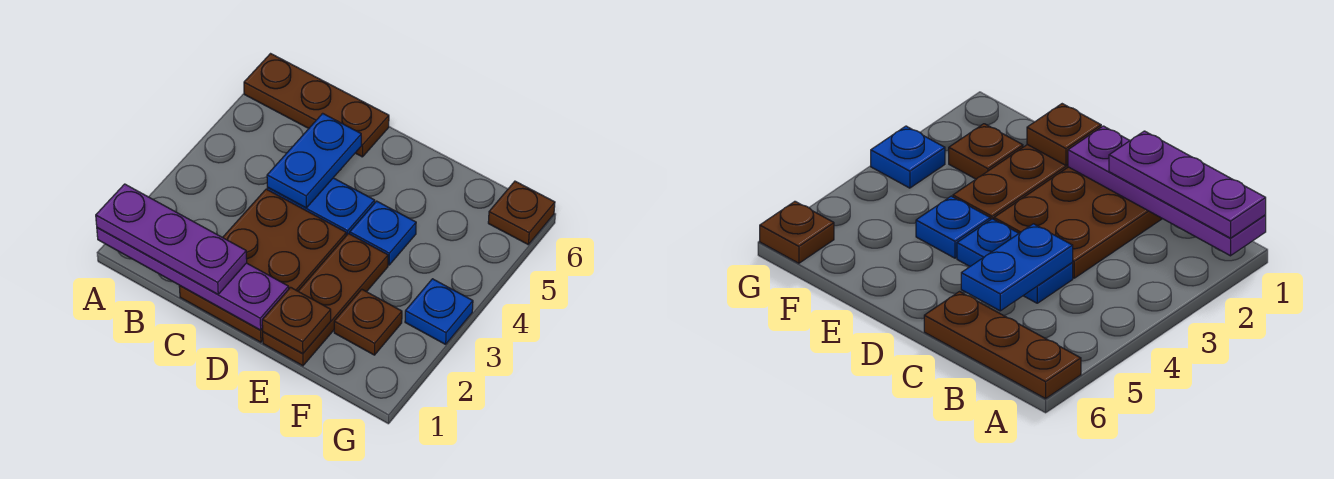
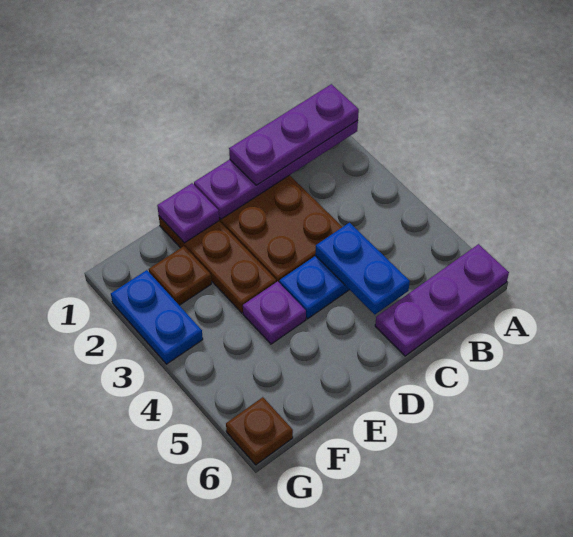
brown 1x3 plate [244,54,389,157] -> purple 1x3 plate [375,244,509,356]
brown 1x1 plate [262,287,331,354] -> purple 1x1 plate [157,183,219,243]
blue 1x1 plate [350,201,416,265] -> purple 1x1 plate [243,281,306,344]
blue 1x1 plate [405,279,473,344] -> blue 1x2 plate [111,270,203,364]

